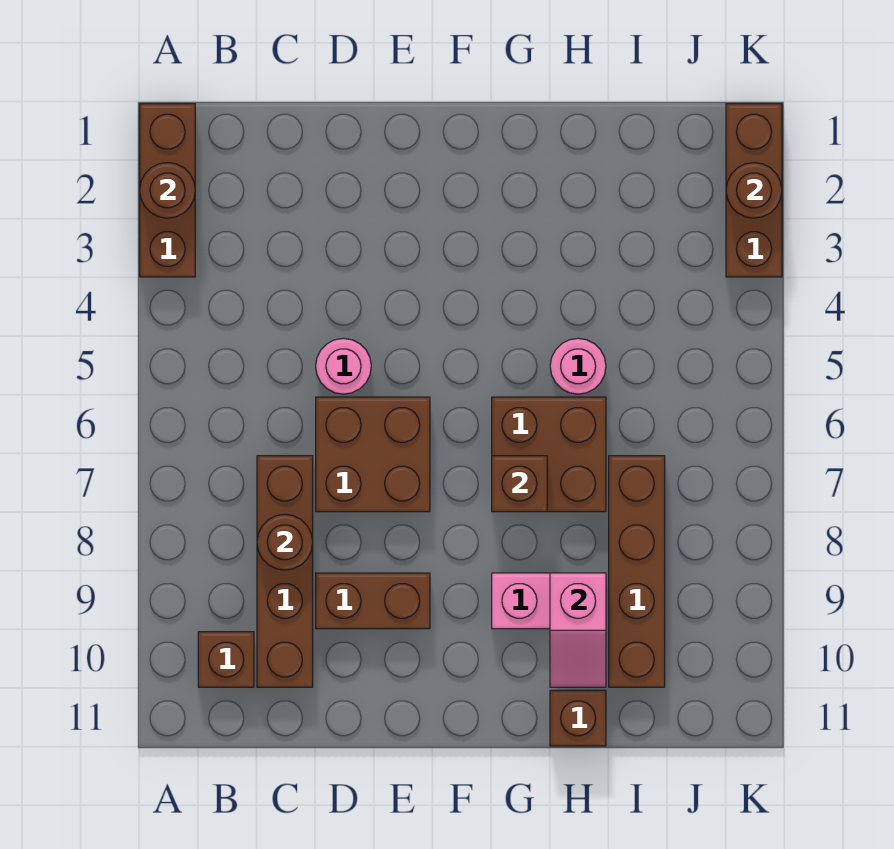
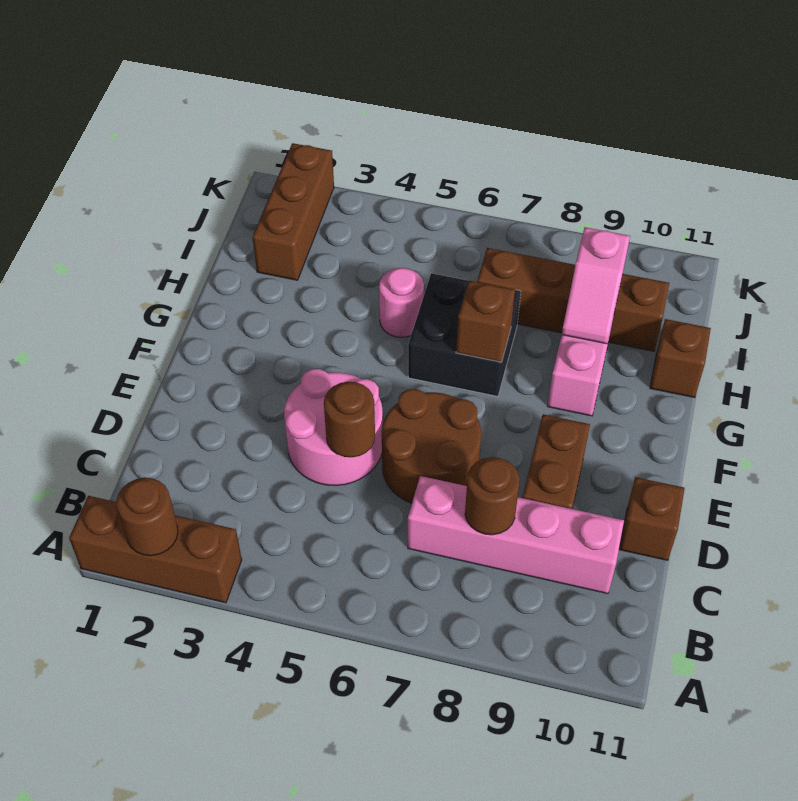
brown 1x1 brick [198,632,254,687] -> brown 1x1 brick moved to [619,477,685,560]
brown 1x4 brick [257,456,313,687] -> pink 1x4 brick [408,476,624,594]
pink 1x1 round brick [316,338,371,394] -> pink 2x2 round brick [284,369,383,485]
brown 2x2 brick [316,397,430,512] -> brown 2x2 round brick [382,389,481,503]
brown 2x2 brick [492,397,606,512] -> black 2x2 brick [408,273,521,396]
pink 1x2 slope [550,573,606,687] -> pink 1x2 slope turned to [562,227,630,344]
brown 1x3 brick [726,104,782,277] -> brown 1x3 brick turned to [253,143,334,280]
brown 1x1 round brick [726,163,782,218] -> brown 1x1 round brick moved to [324,382,375,457]

